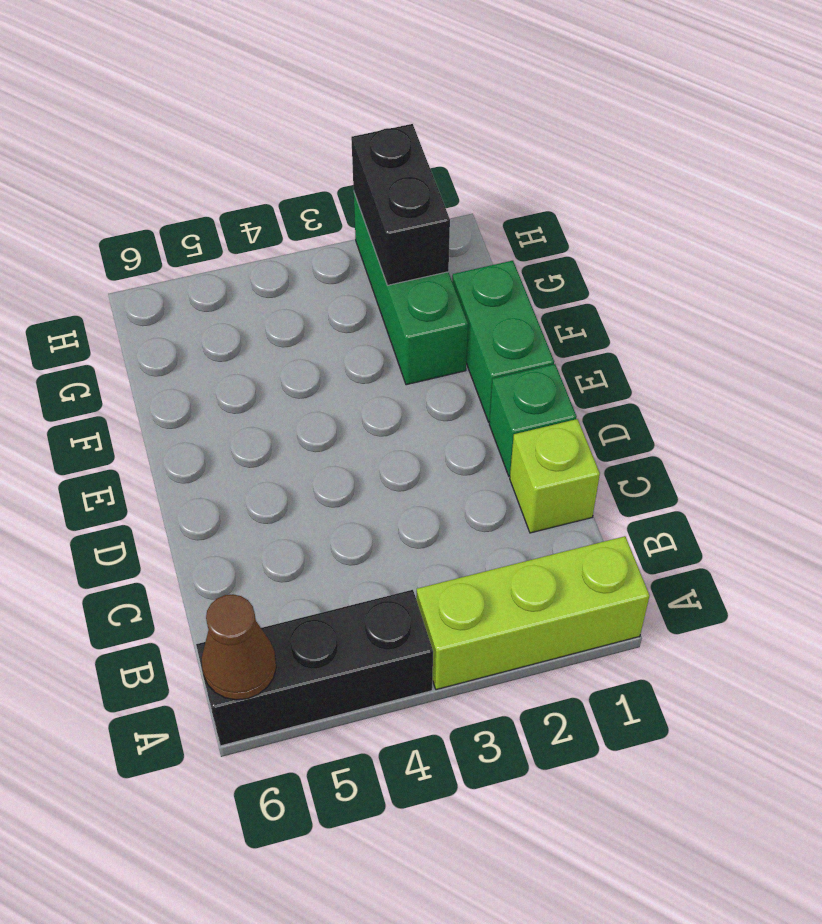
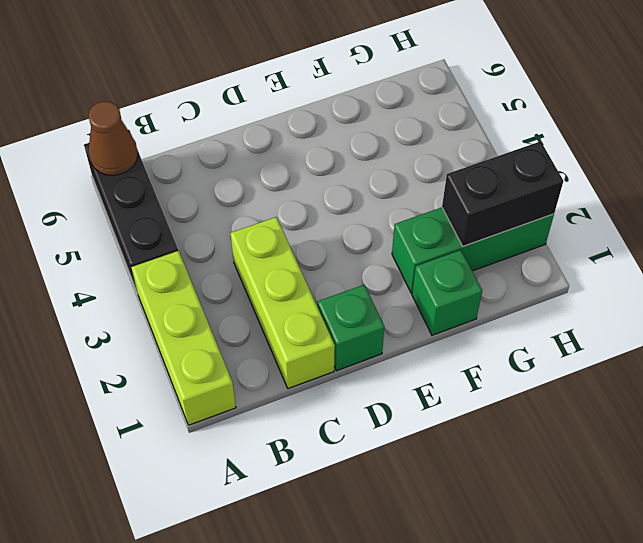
lime 1x1 brick [510,419,600,533] -> lime 1x3 brick [231,217,335,389]
green 1x2 brick [452,261,554,422] -> green 1x1 brick [412,250,482,335]

